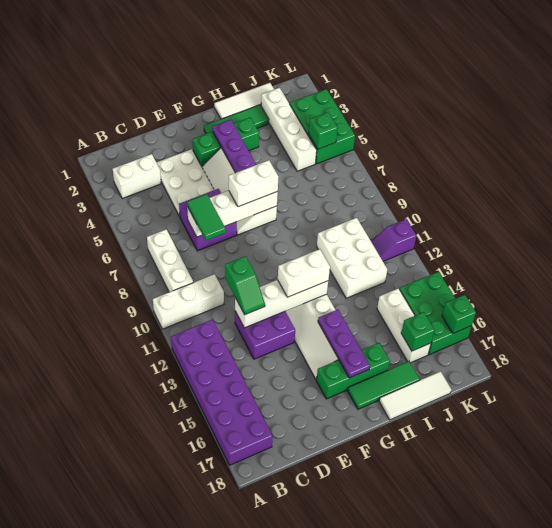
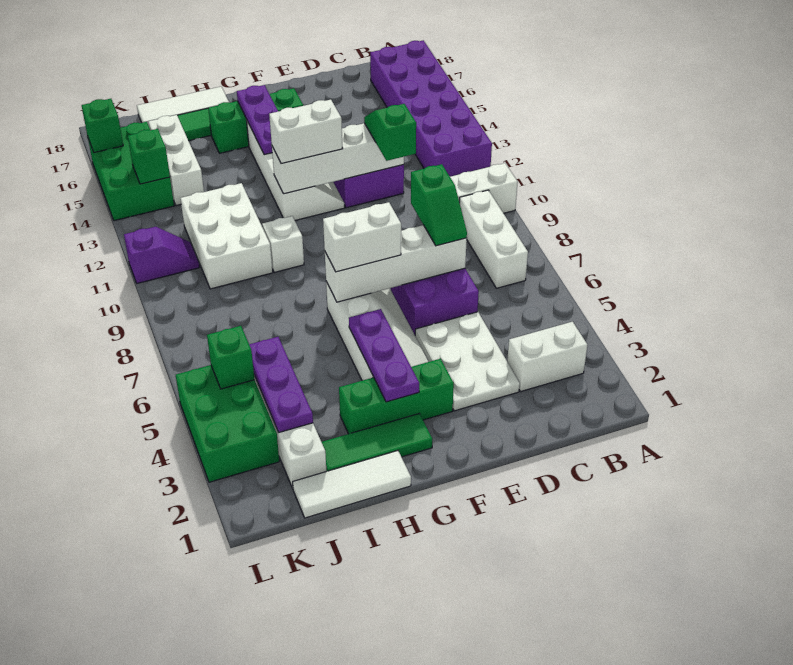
green 1x2 tile [187,194,226,240] -> green 1x2 slope [411,164,467,246]
none -> white 1x1 brick [262,216,304,272]
none -> purple 1x3 plate [249,337,313,432]
green 1x1 brick [401,312,435,351] -> green 1x1 brick moved to [128,129,170,184]

